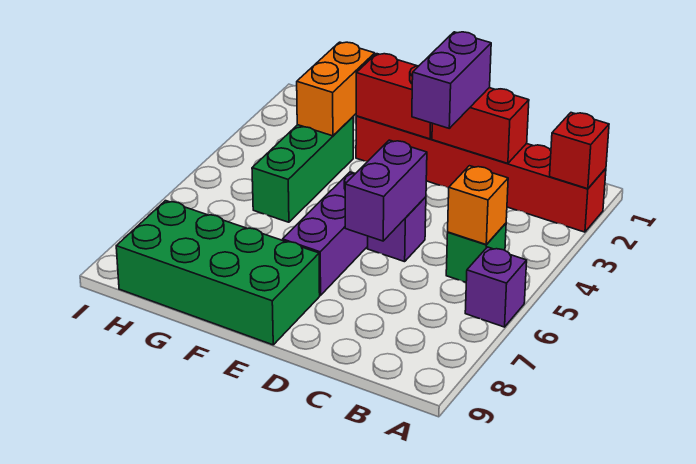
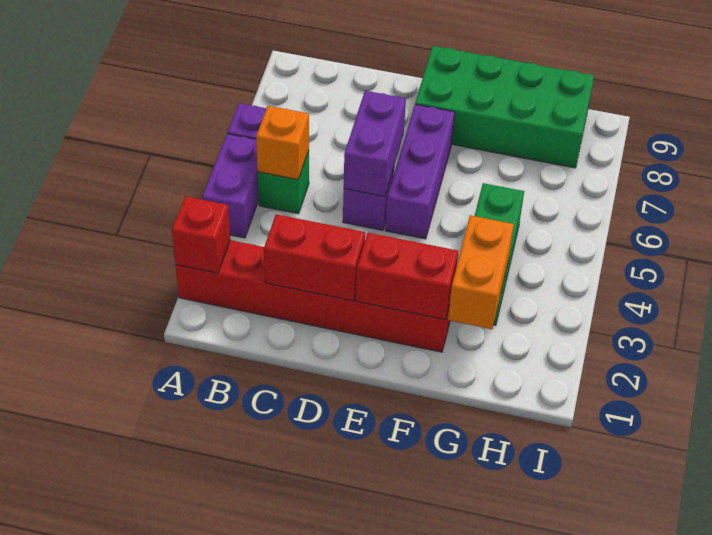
purple 1x2 brick [412,32,491,128] -> purple 1x2 brick moved to [202,134,259,238]

